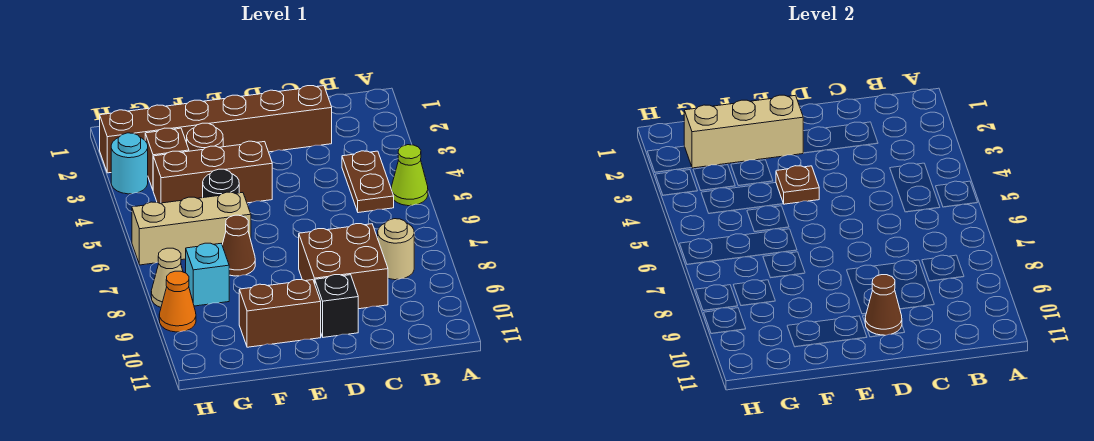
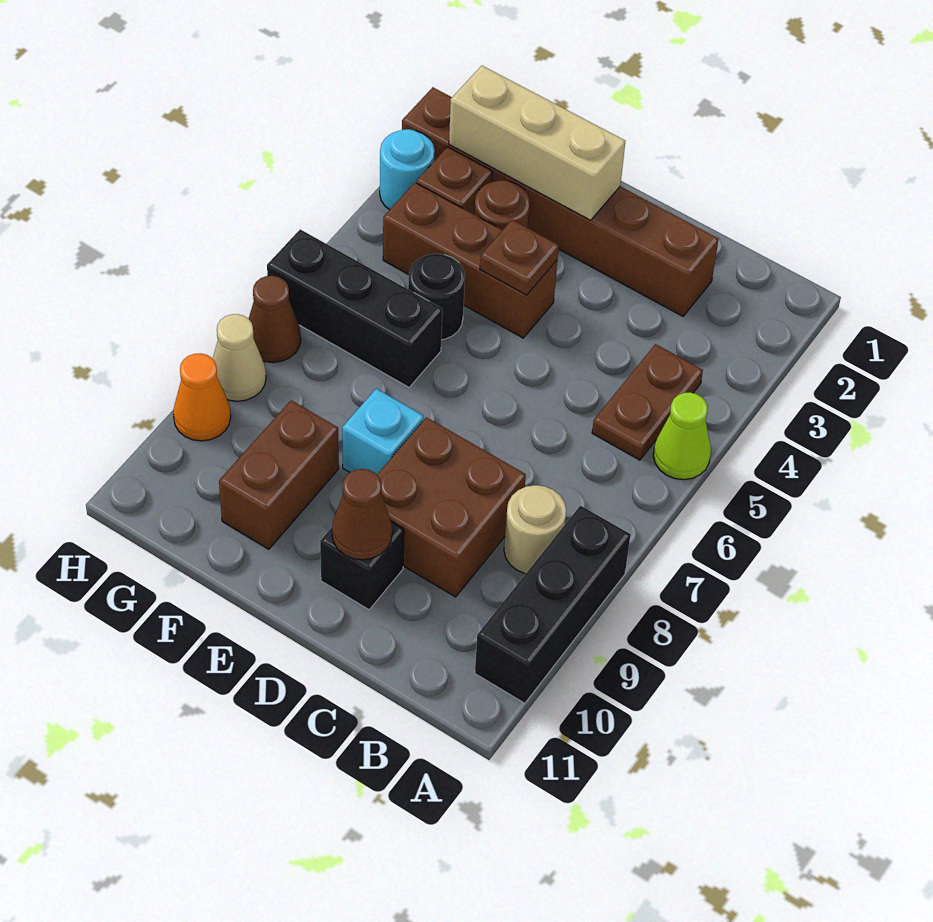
none -> black 1x3 brick [475,506,631,703]
brown 1x2 brick [239,280,321,347] -> brown 1x2 brick turned to [219,400,339,549]
tan 1x3 brick [132,192,251,265] -> black 1x3 brick [267,229,442,387]
brown 1x1 cone [222,215,255,276] -> brown 1x1 cone moved to [249,276,301,363]
cyan 1x1 brick [186,243,229,306] -> cyan 1x1 brick moved to [342,389,424,474]

